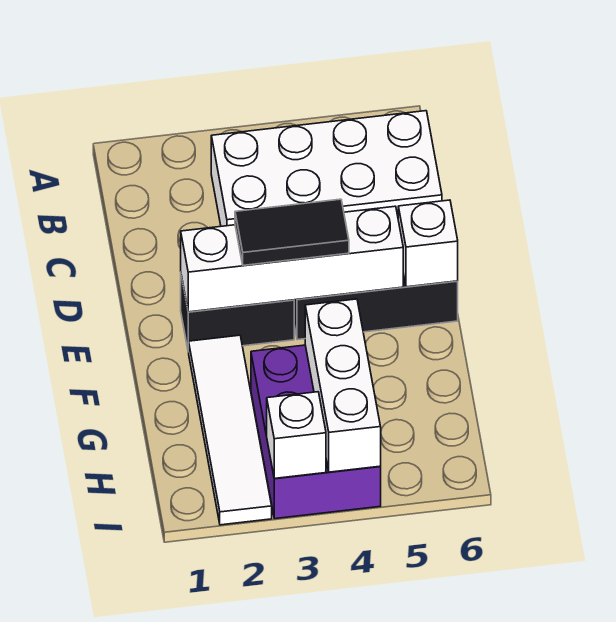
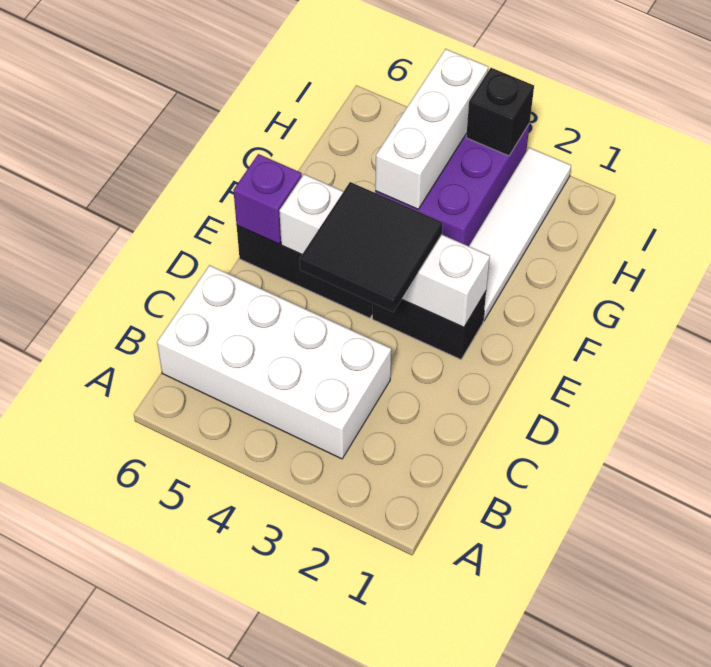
black 1x2 tile [235,199,349,265] -> black 2x2 tile [300,182,443,312]
white 1x1 brick [398,200,458,287] -> purple 1x1 brick [233,154,302,244]
white 1x1 brick [267,392,326,478] -> black 1x1 brick [466,68,534,156]

